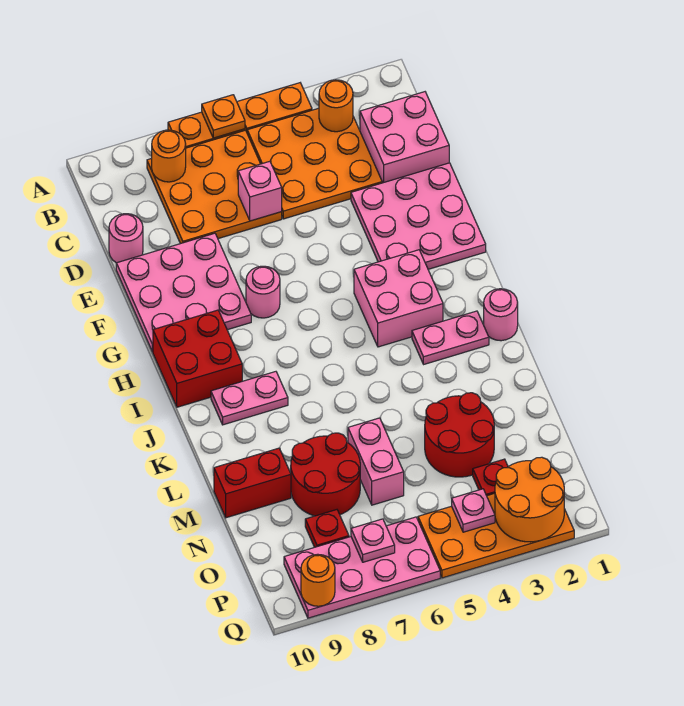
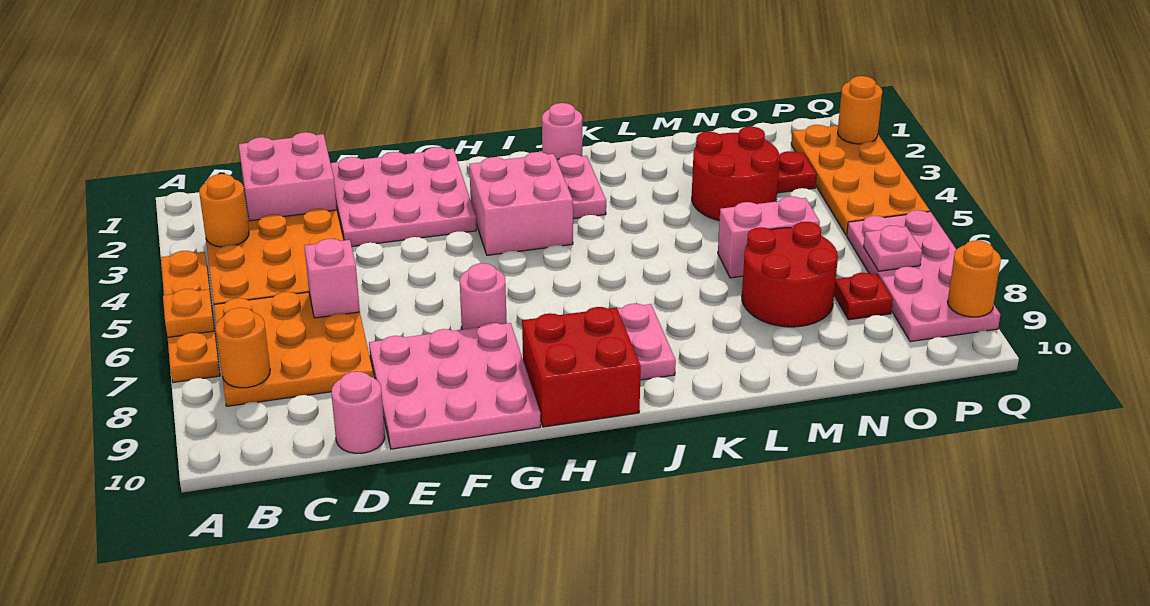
red 1x2 brick [214,448,291,518] -> none
orange 2x2 round brick [495,457,564,542] -> orange 1x1 round brick [838,76,882,144]
pink 1x1 plate [452,489,495,532] -> none

